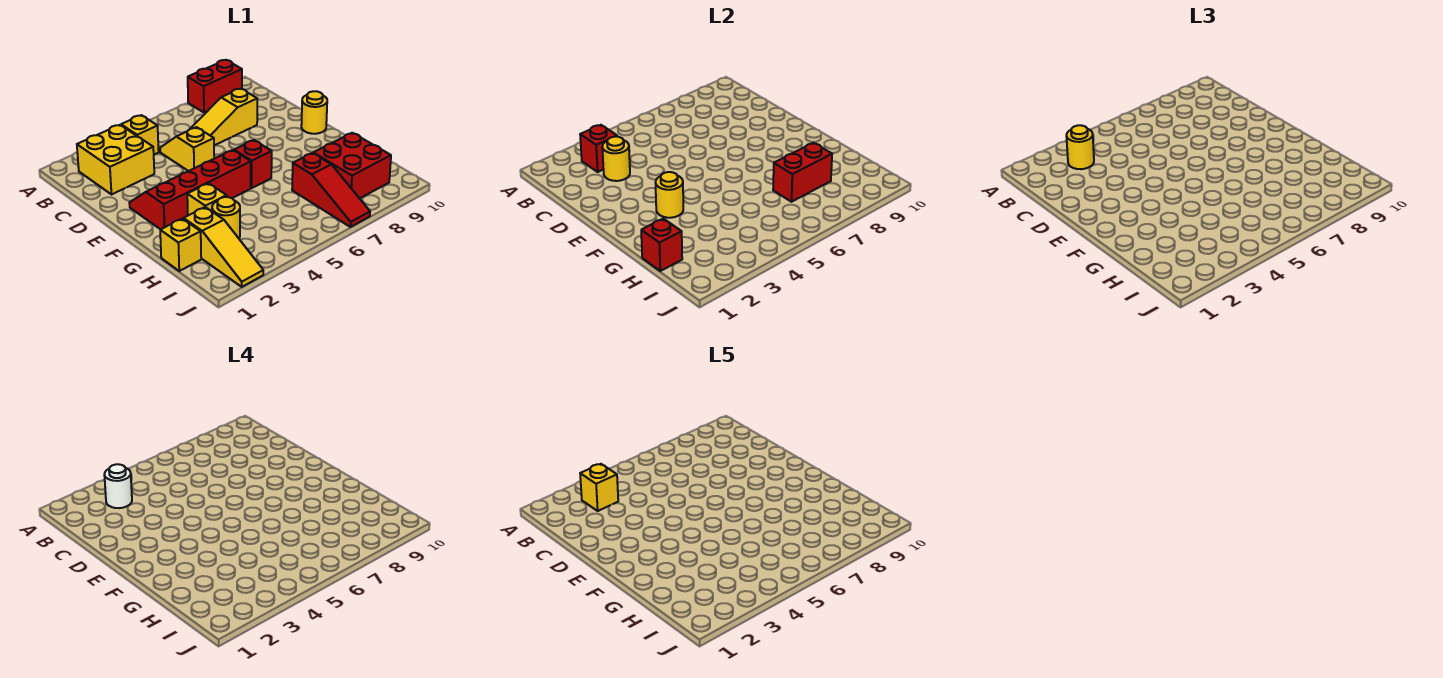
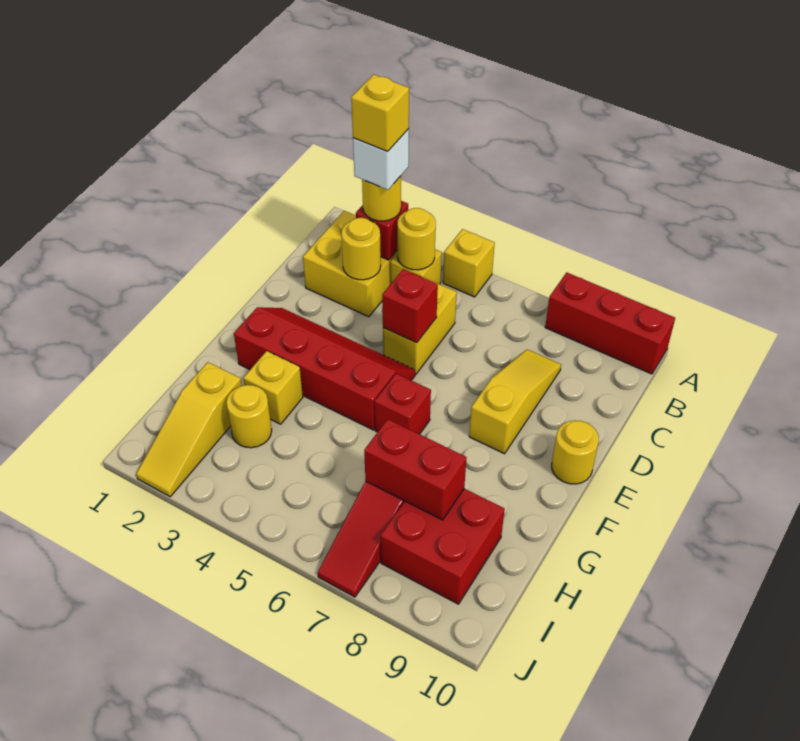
red 1x2 brick [188,60,242,113] -> red 1x3 brick [545,272,675,374]
white 1x1 round brick [104,464,132,508] -> white 1x1 brick [353,129,409,190]
yellow 1x2 slope [160,127,214,171] -> yellow 1x2 brick [383,277,457,374]
yellow 1x3 slope [190,89,257,145] -> yellow 1x3 slope turned to [469,350,561,454]
yellow 1x1 round brick [656,172,683,218] -> yellow 1x1 round brick moved to [397,208,436,270]
yellow 1x1 brick [160,219,201,271] -> yellow 1x1 brick moved to [443,229,495,297]
red 1x1 brick [641,219,682,271] -> red 1x1 brick moved to [382,269,438,343]

